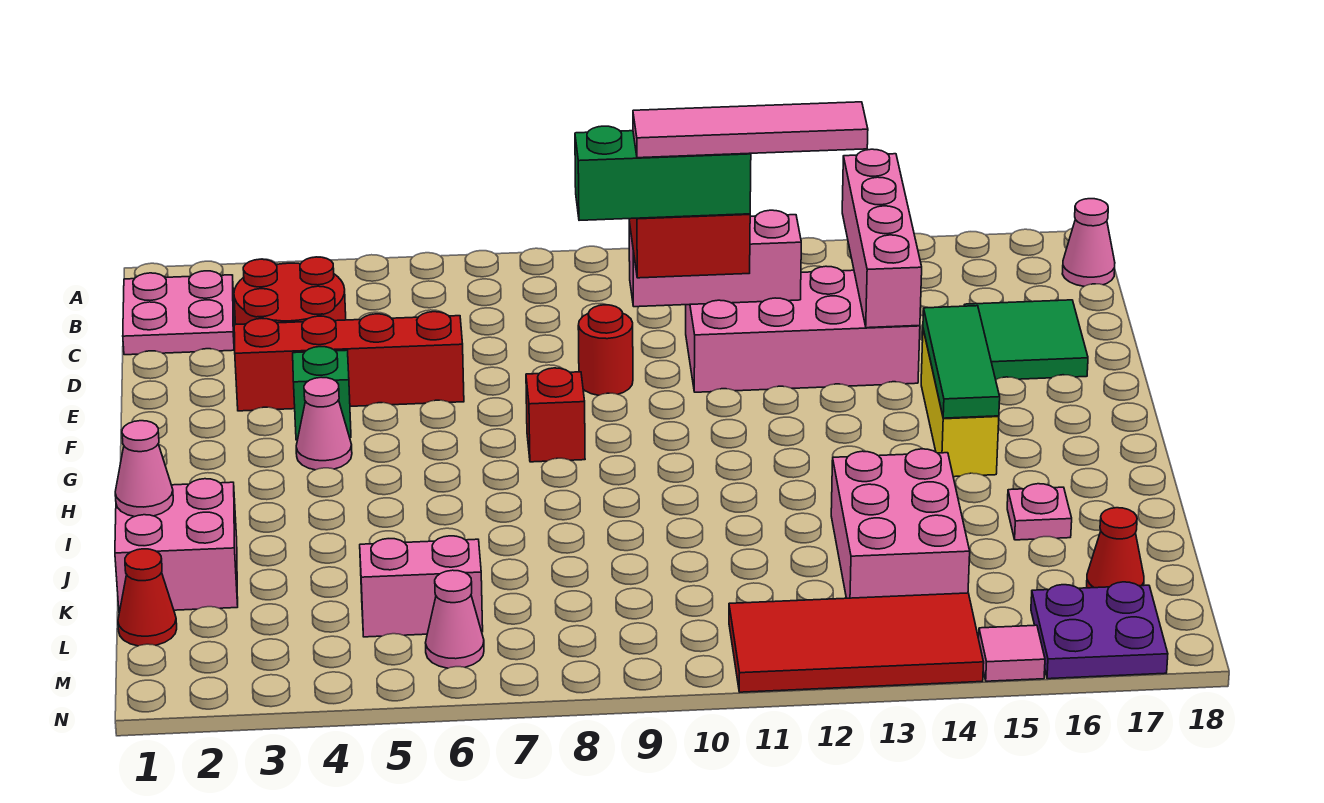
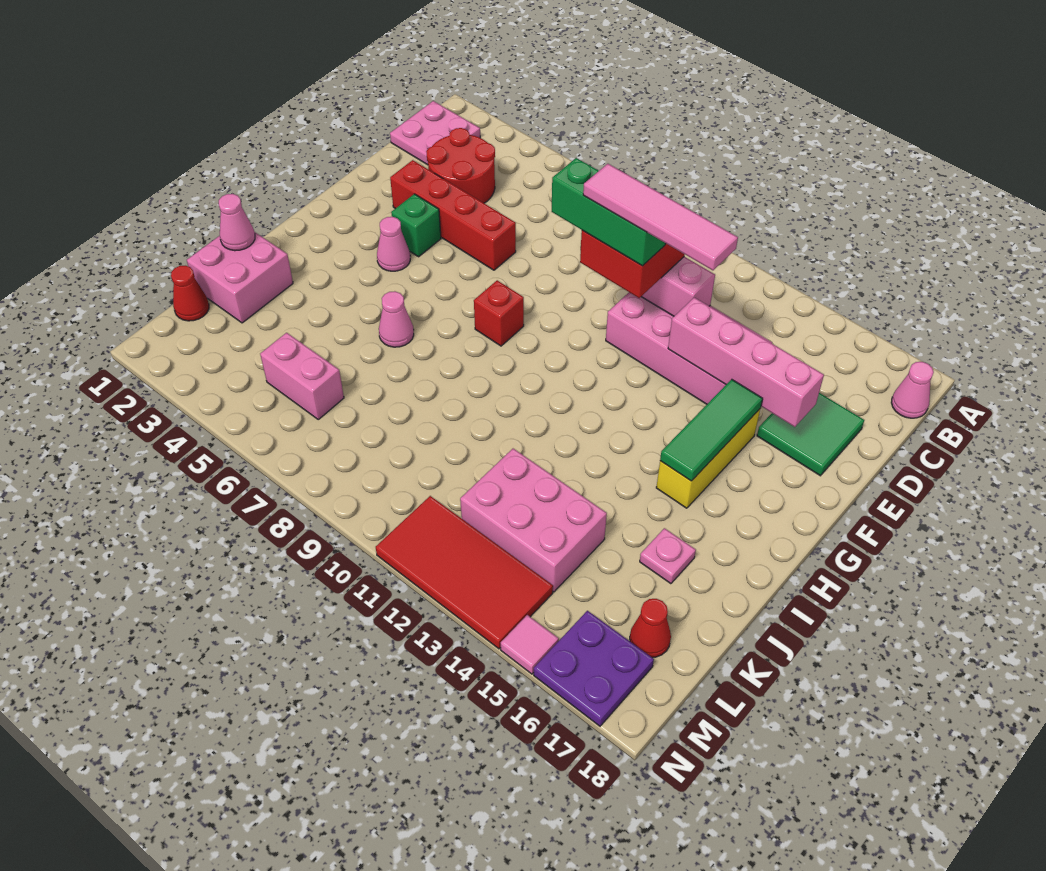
pink 1x4 brick [842,149,922,328] -> pink 1x4 brick turned to [668,298,824,427]
red 1x1 round brick [578,305,633,395] -> none
pink 2x3 brick [831,449,970,598] -> pink 2x3 brick turned to [460,449,607,592]
pink 1x1 cone [426,570,484,668] -> pink 1x1 cone moved to [379,291,414,347]

